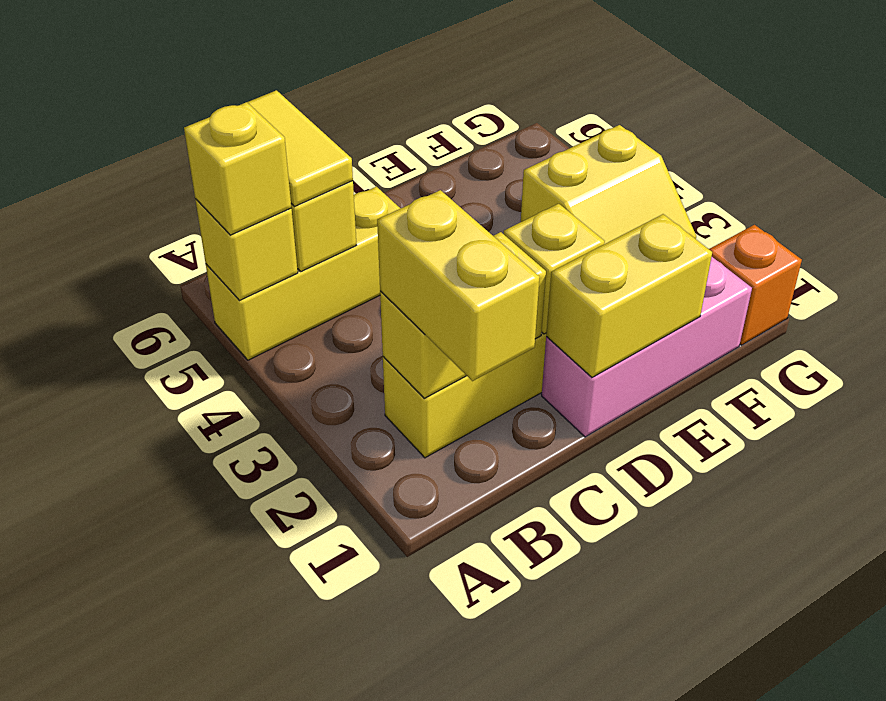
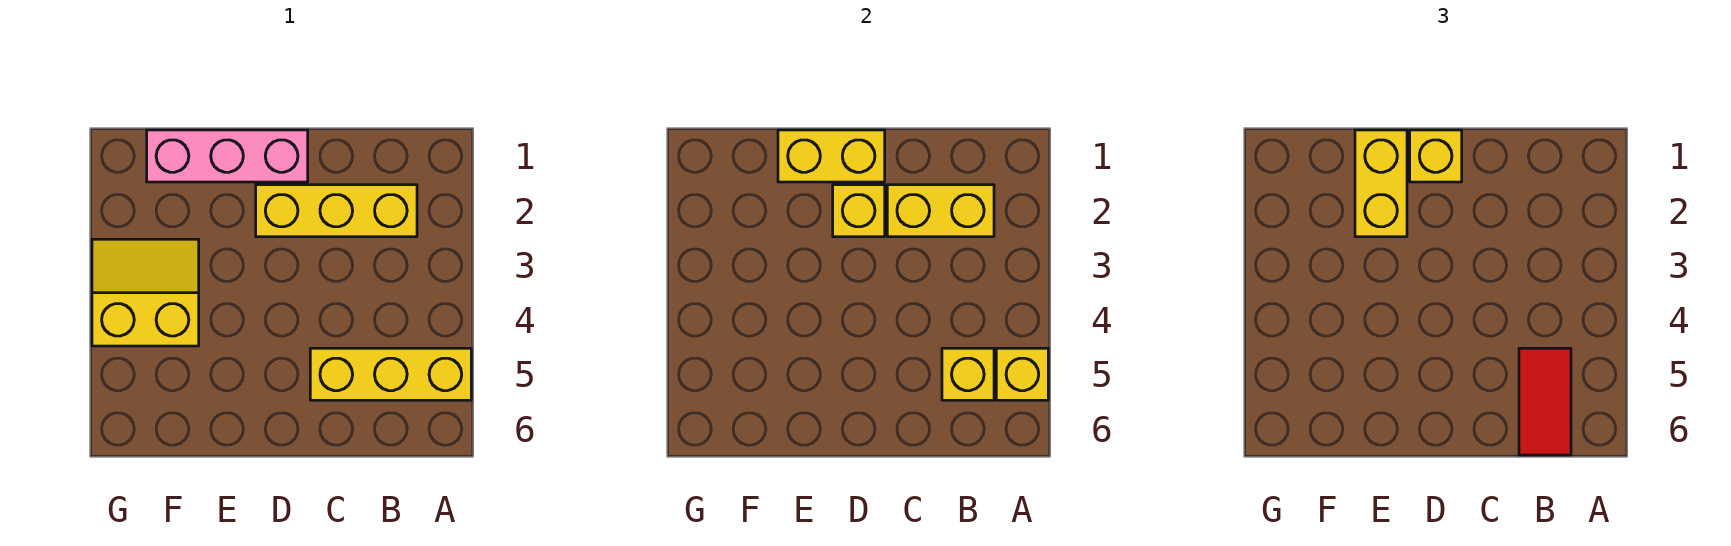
yellow 1x1 brick [184,102,291,235] -> yellow 1x1 brick moved to [1410,130,1462,182]
yellow 1x2 brick [377,190,540,381] -> yellow 1x2 brick moved to [1355,130,1407,237]
yellow 1x2 tile [247,90,353,207] -> red 1x2 tile [1519,348,1571,455]
orange 1x1 brick [709,225,802,345] -> none

